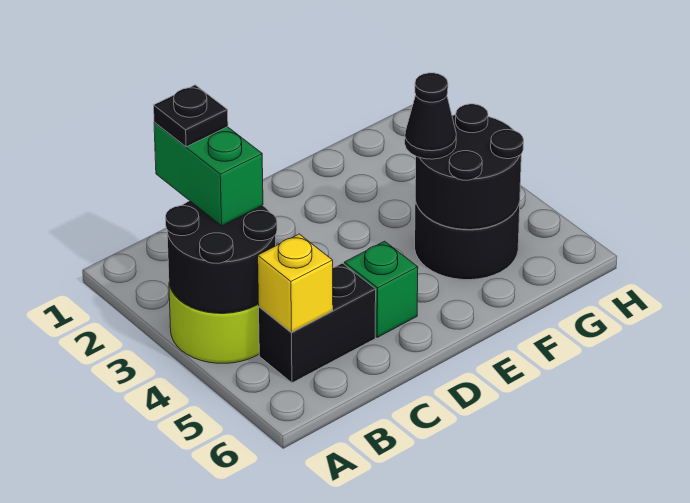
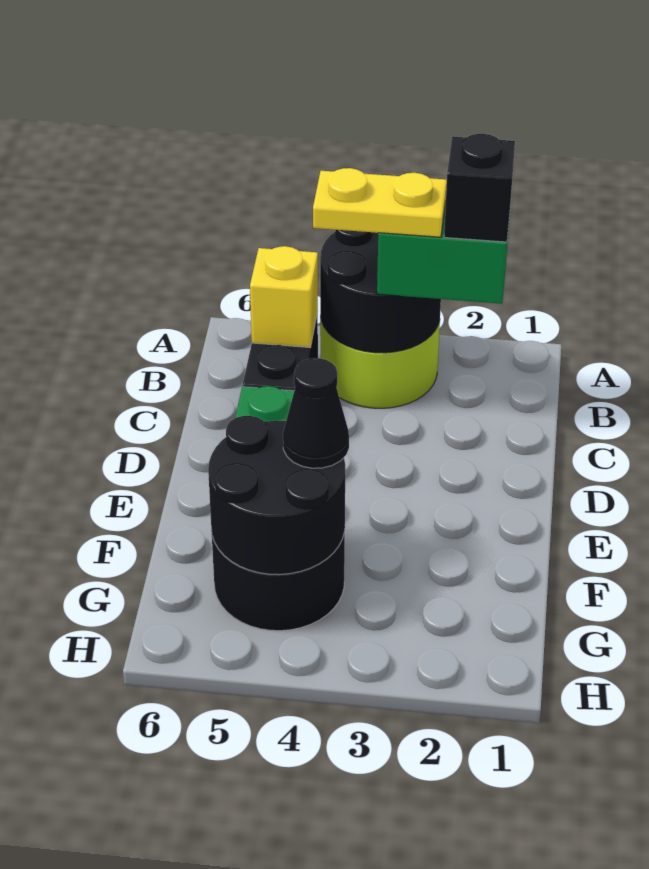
black 1x1 plate [154,85,228,147] -> black 1x1 brick [444,134,515,242]
none -> yellow 1x2 plate [313,168,447,237]

